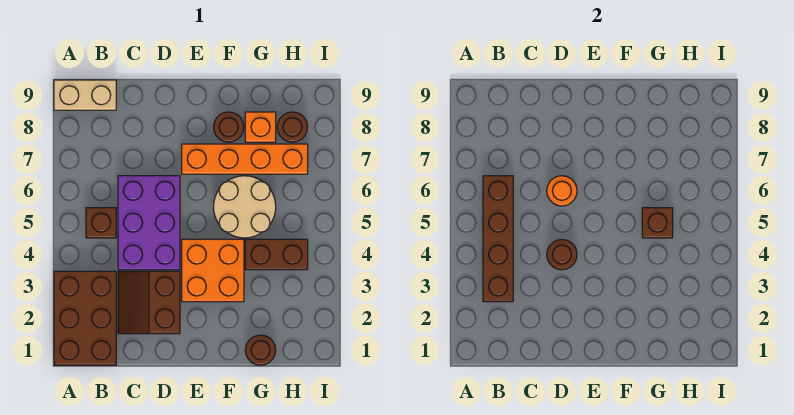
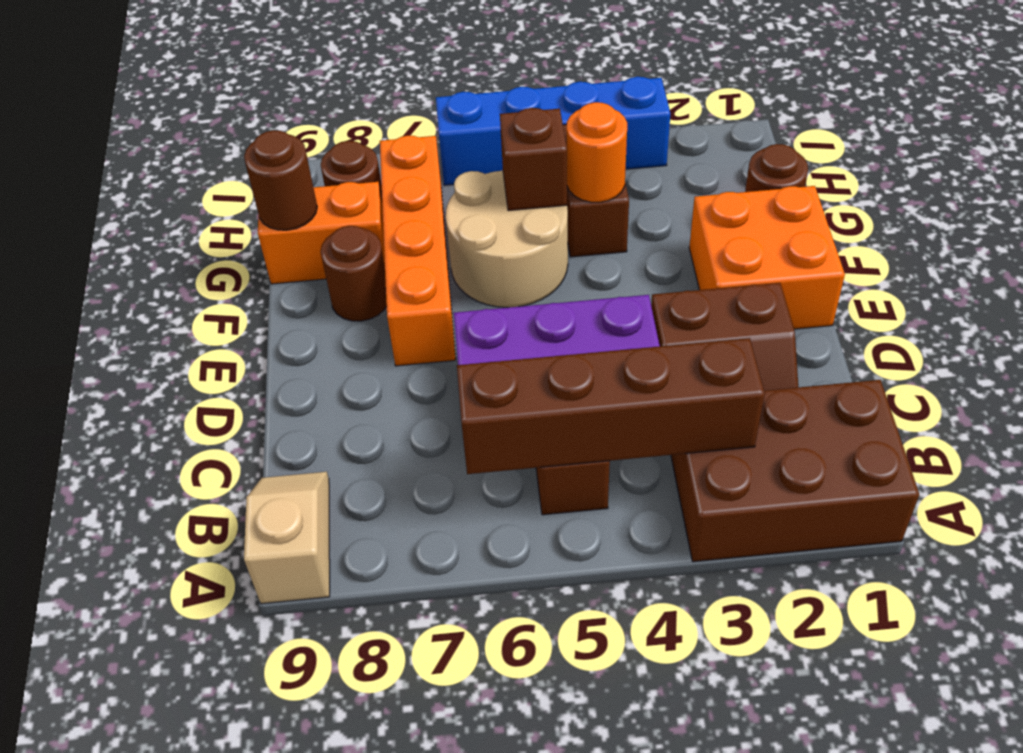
tan 1x2 brick [54,80,116,110] -> tan 1x2 slope [244,472,330,604]
brown 1x1 round brick [547,240,577,270] -> brown 1x1 round brick moved to [244,130,317,230]
orange 1x1 round brick [547,176,577,206] -> orange 1x1 round brick moved to [566,102,627,202]
orange 2x2 brick [182,239,244,302] -> orange 2x2 brick moved to [689,186,845,329]
orange 1x1 brick [245,112,276,142] -> orange 1x2 brick [258,182,385,284]
none -> blue 1x4 brick [436,77,670,185]

